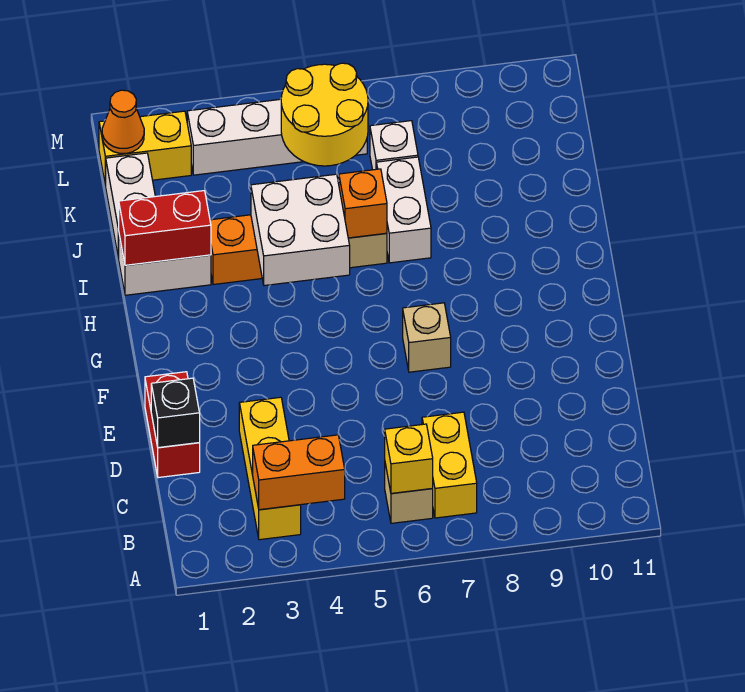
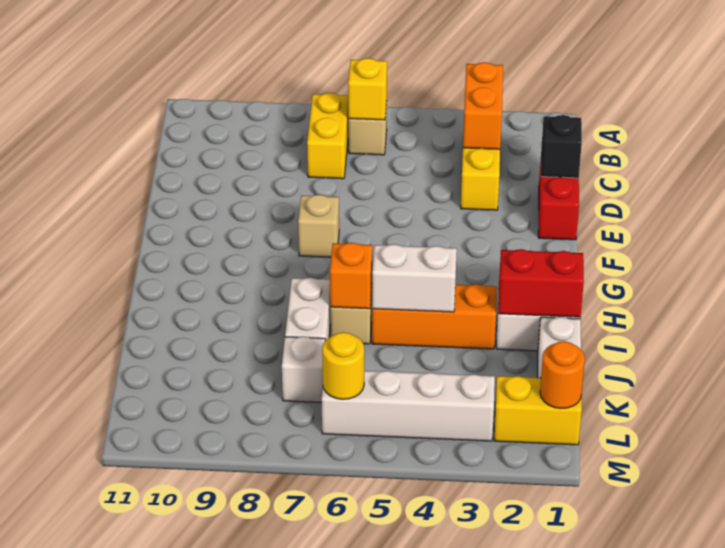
orange 1x2 brick [253,435,345,510] -> orange 1x2 brick turned to [463,62,503,149]
white 2x2 brick [251,174,350,286] -> white 1x2 brick [372,244,457,312]
yellow 2x2 round brick [281,63,368,166] -> yellow 1x1 round brick [322,332,364,399]
orange 1x1 cone [102,90,144,153] -> orange 1x1 round brick [540,341,585,408]

